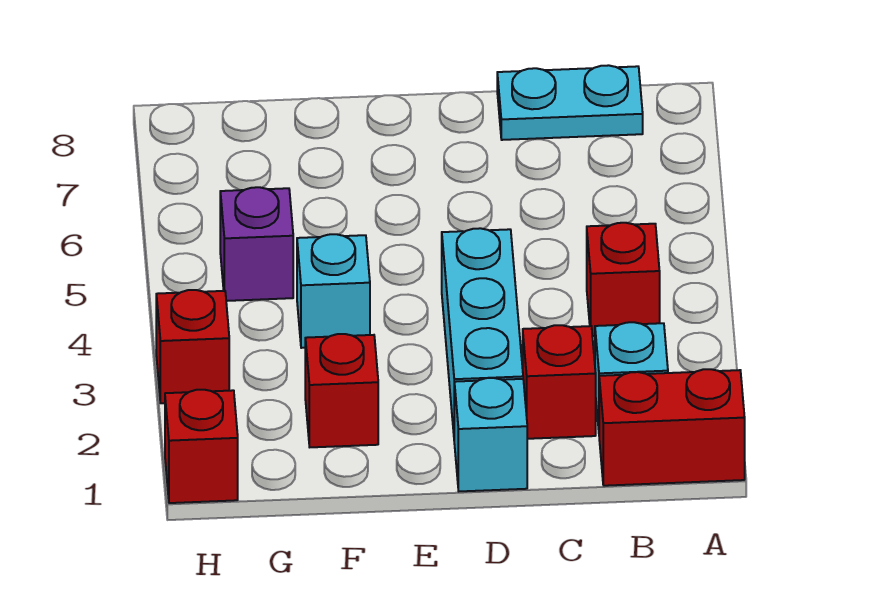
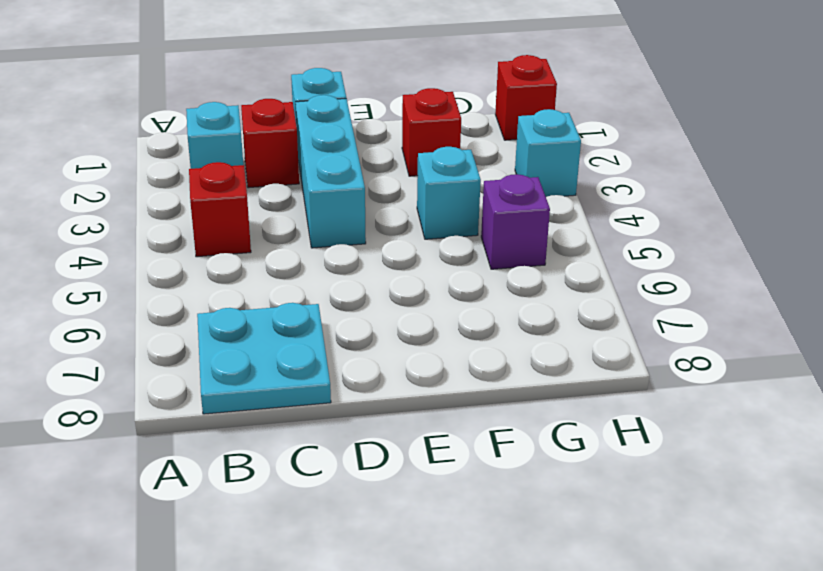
red 1x2 brick [599,369,745,486] -> none
cyan 1x2 plate [497,65,643,140] -> cyan 2x2 plate [197,303,331,414]
red 1x1 brick [156,290,229,403] -> cyan 1x1 brick [515,109,581,197]

